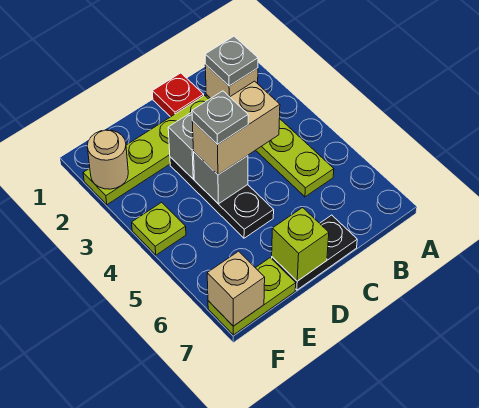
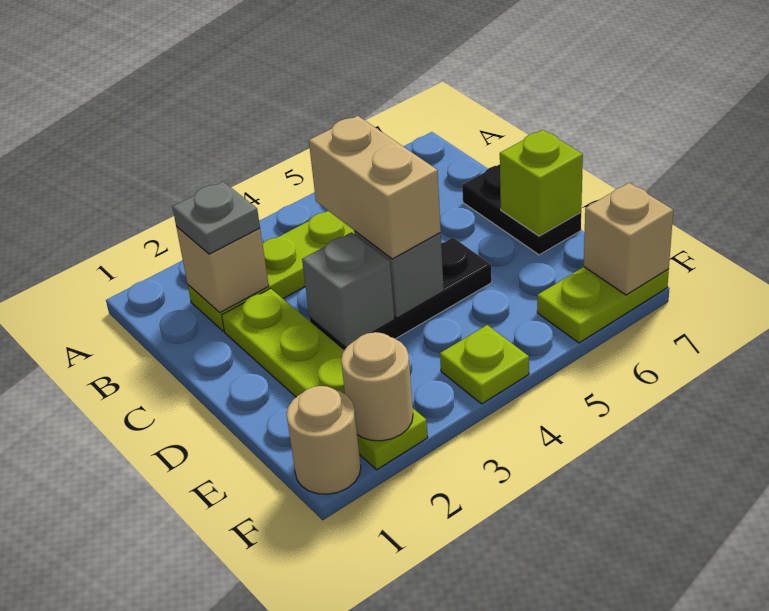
red 1x1 plate [152,73,204,117] -> none
grey 1x1 plate [192,91,248,145] -> none
lime 1x2 plate [208,258,296,335] -> lime 1x2 plate turned to [537,267,669,343]
none -> tan 1x1 round brick [286,386,361,494]

